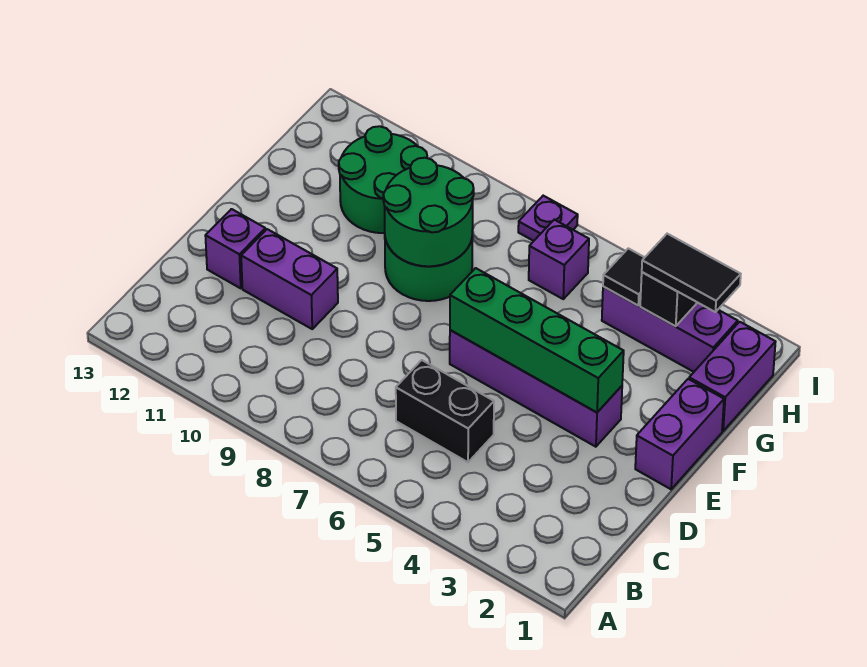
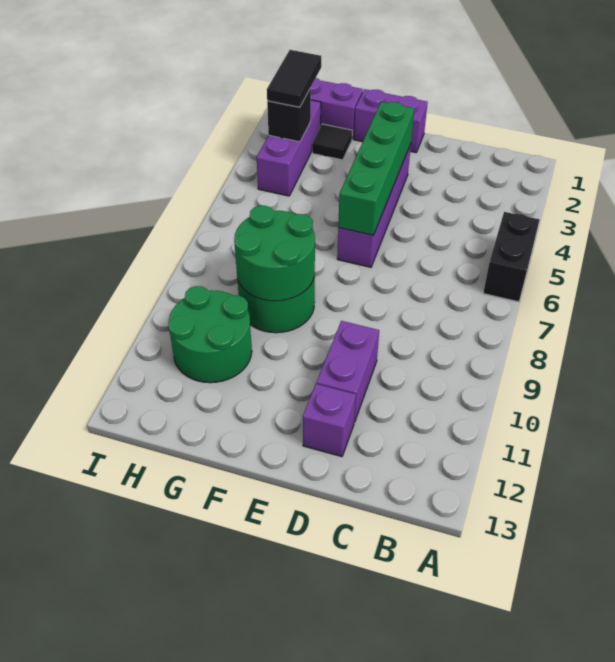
black 1x2 brick [396,360,494,462] -> black 1x2 brick moved to [483,212,540,302]
black 1x1 tile [603,248,645,305] -> black 1x1 tile moved to [312,124,352,160]
purple 1x1 brick [529,220,589,299] -> none
purple 1x1 plate [518,196,578,241] -> none

